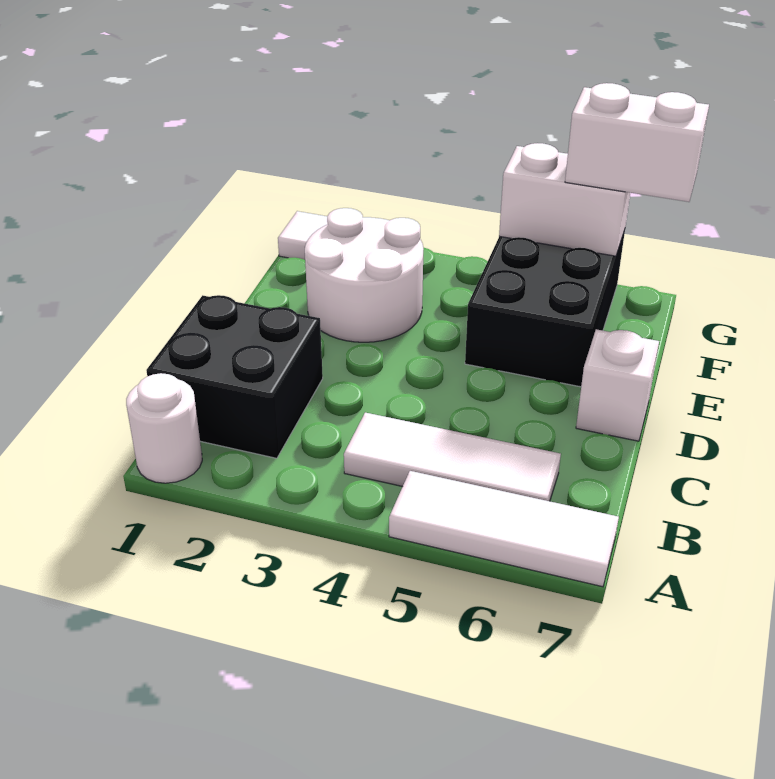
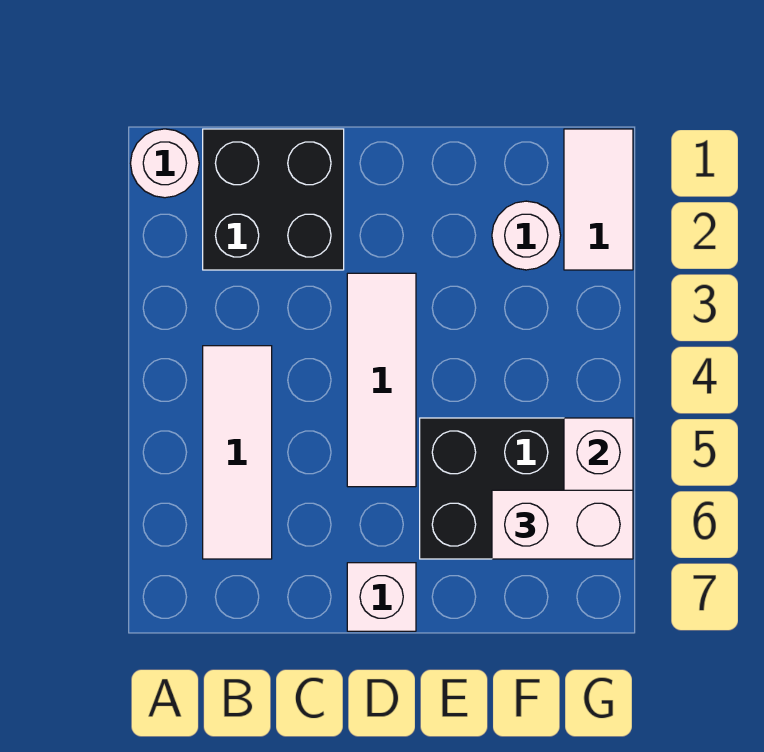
white 1x3 tile [389,471,619,587] -> white 1x3 tile moved to [347,273,416,487]
white 2x2 round brick [305,208,423,342] -> white 1x1 round brick [492,201,561,270]
white 1x2 brick [565,83,709,202] -> white 1x2 brick turned to [492,490,633,559]

